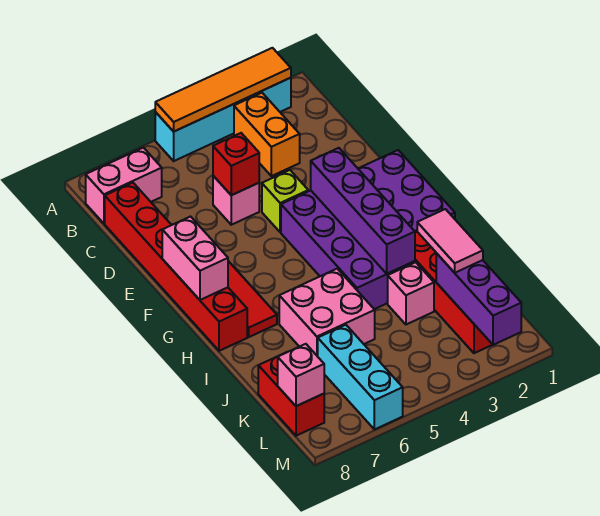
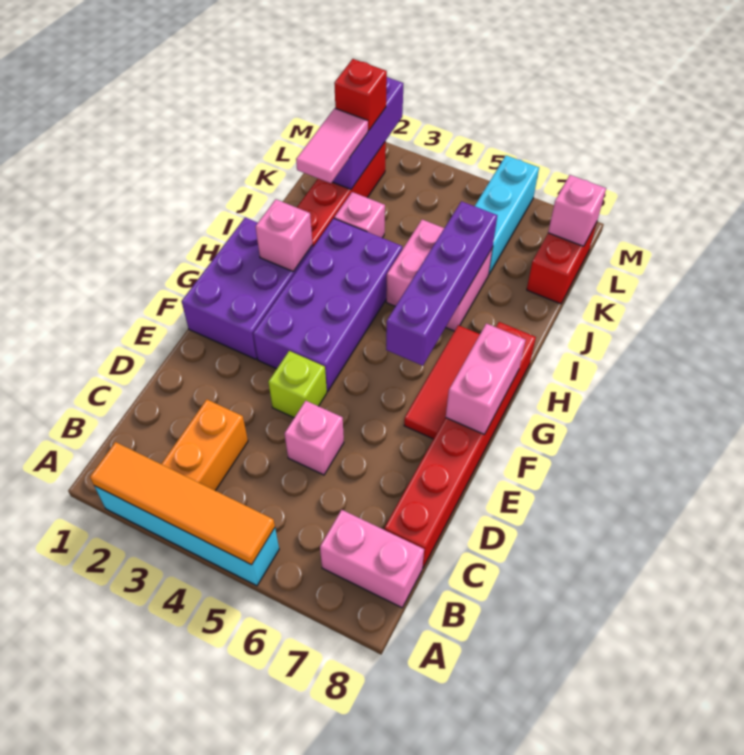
red 1x1 brick [213,133,259,195] -> red 1x1 brick moved to [334,59,387,131]
purple 1x4 brick [311,148,415,274] -> purple 1x4 brick moved to [386,201,497,366]
none -> pink 1x1 brick [255,199,312,272]

